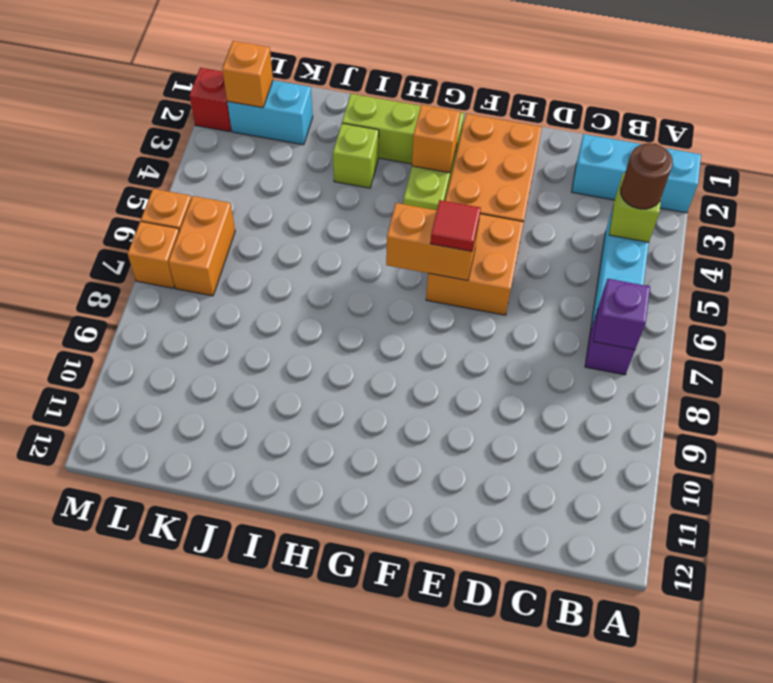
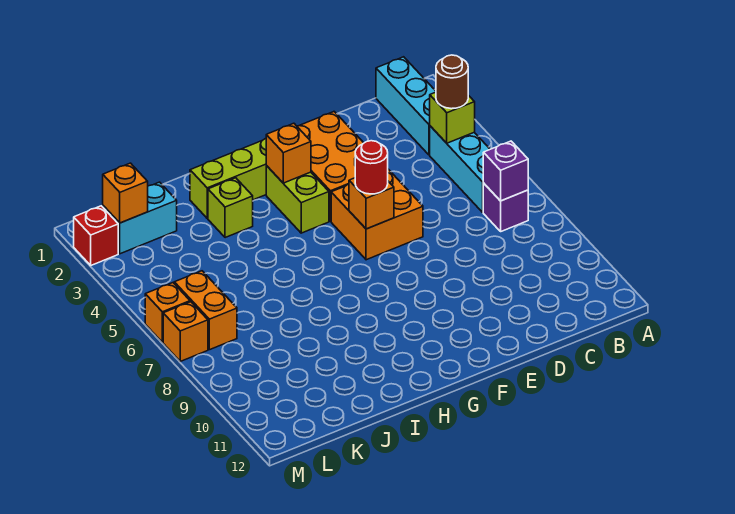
cyan 1x3 brick [572,134,701,213] -> cyan 1x3 brick turned to [376,57,436,155]
orange 1x2 brick [386,203,479,281] -> orange 1x1 brick [349,178,394,229]
red 1x1 tile [431,200,481,251] -> red 1x1 round brick [355,141,388,194]

